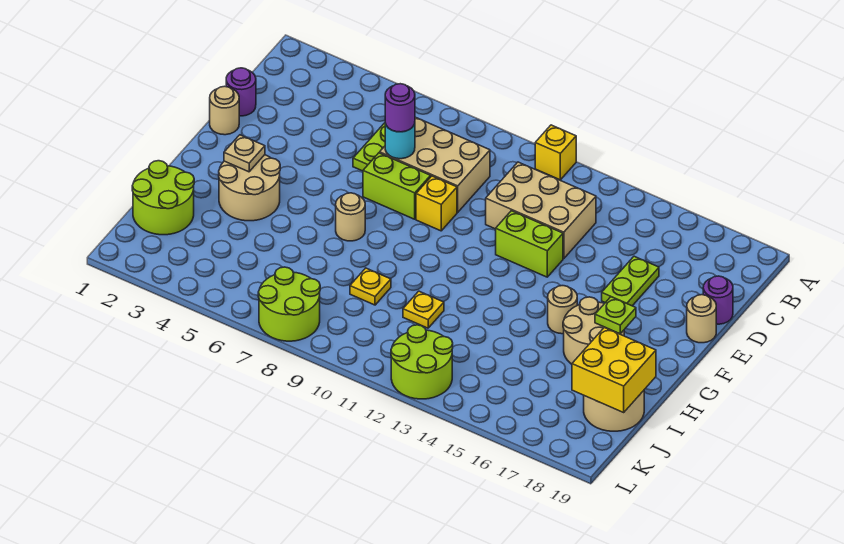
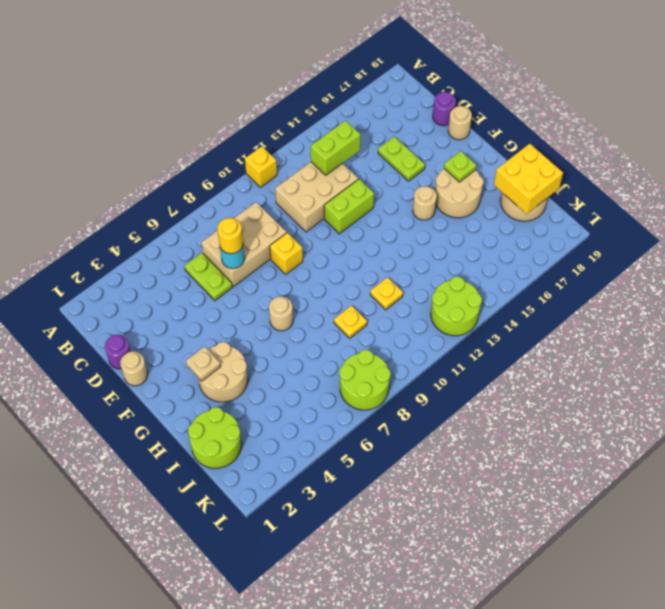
purple 1x1 round brick [385,84,415,132] -> yellow 1x1 round brick [218,218,243,254]
lime 1x2 brick [363,153,431,219] -> lime 1x2 brick moved to [311,120,360,175]

